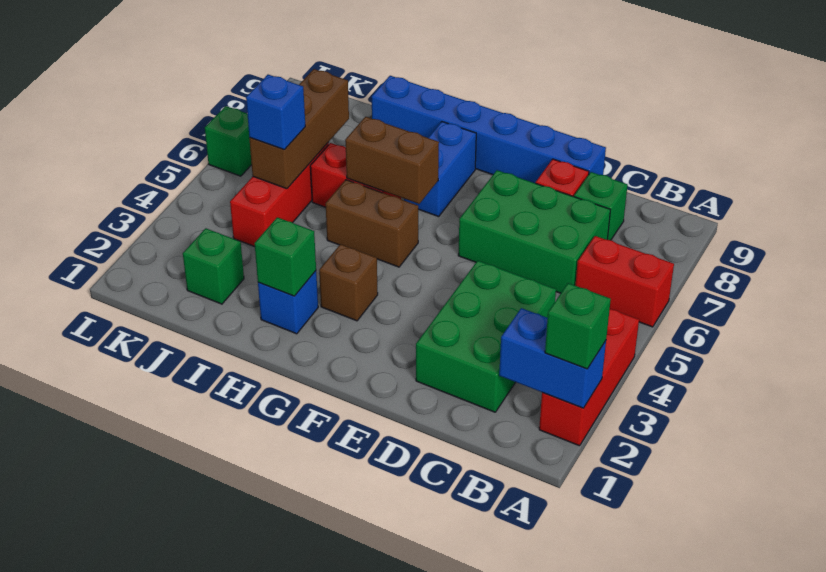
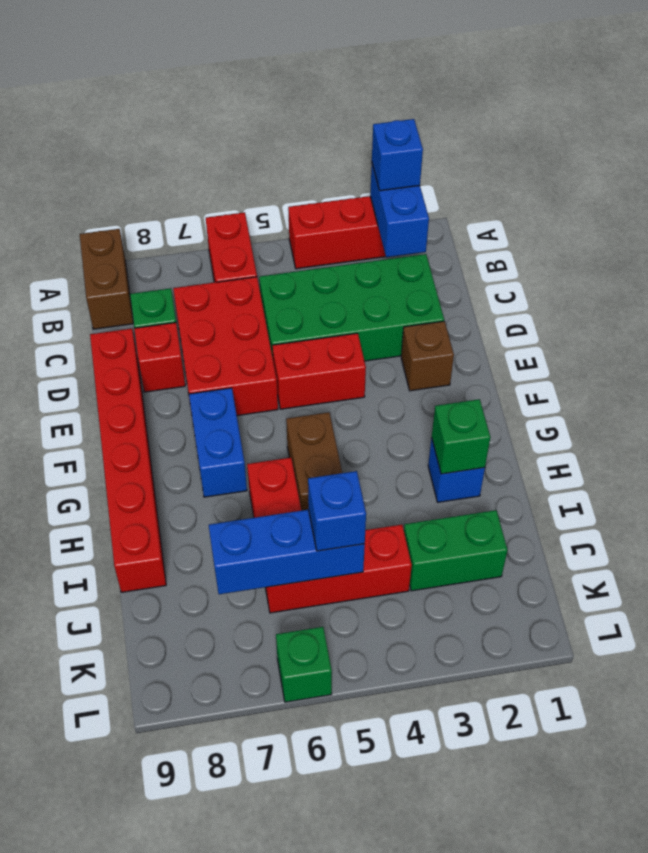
green 1x1 brick [545,283,611,369] -> blue 1x1 brick [372,119,423,191]
green 2x3 brick [416,261,556,412] -> green 2x4 brick [259,254,444,361]
green 2x3 brick [458,170,610,293] -> red 2x3 brick [173,277,278,416]
blue 1x6 brick [372,76,606,183] -> red 1x6 brick [90,329,166,592]
none -> red 1x2 brick [272,333,366,409]
brown 1x1 brick [319,244,378,321] -> brown 1x1 brick moved to [401,321,454,391]
brown 1x2 brick [345,117,439,204] -> brown 1x2 brick moved to [80,229,133,329]
blue 1x2 brick [404,122,476,217] -> blue 1x2 brick turned to [189,388,247,497]
green 1x1 brick [183,228,244,304] -> green 1x2 brick [404,510,508,591]
brown 1x3 brick [249,69,349,189] -> blue 1x3 brick [209,510,365,594]

